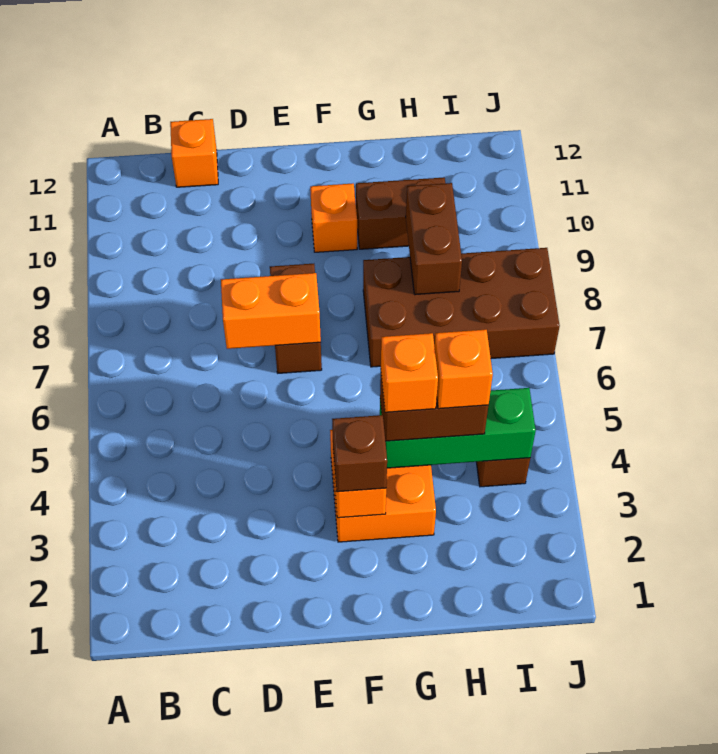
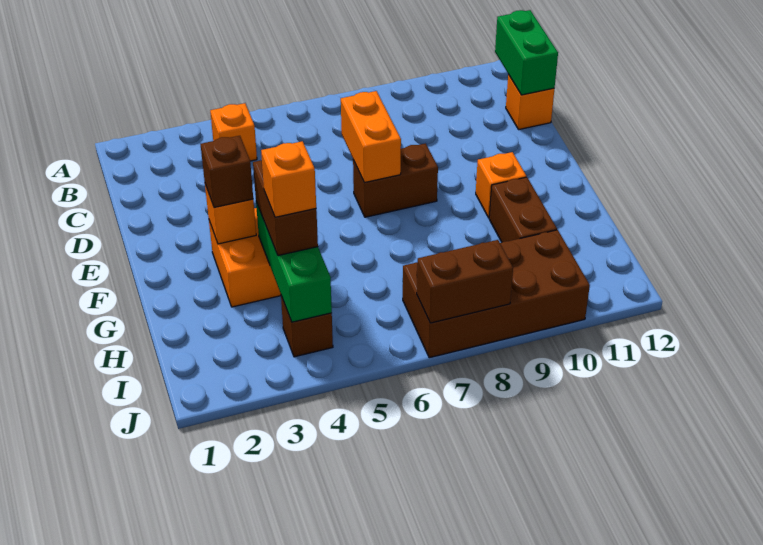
none -> green 1x2 brick [495,10,558,95]
orange 1x1 brick [381,333,438,412] -> orange 1x1 brick moved to [210,103,257,161]
brown 2x4 brick [363,248,560,367] -> brown 2x4 brick turned to [403,230,590,358]
brown 1x2 brick [406,183,462,295] -> brown 1x2 brick moved to [417,240,513,323]

